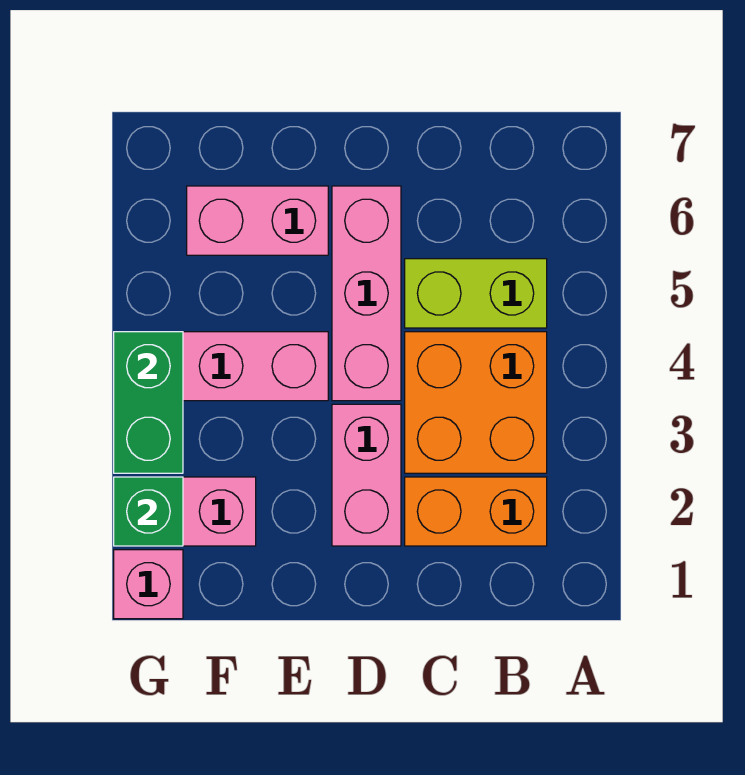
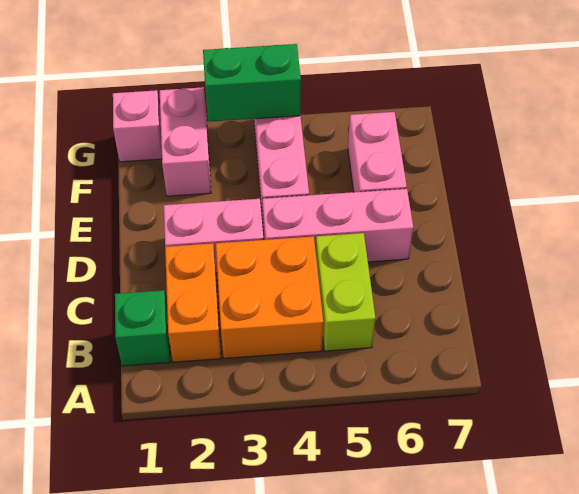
green 1x1 brick [114,477,183,546] -> green 1x1 brick moved to [115,290,171,366]

